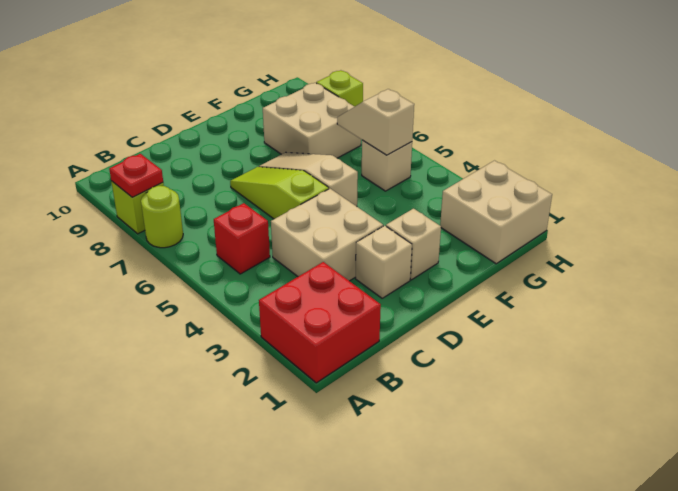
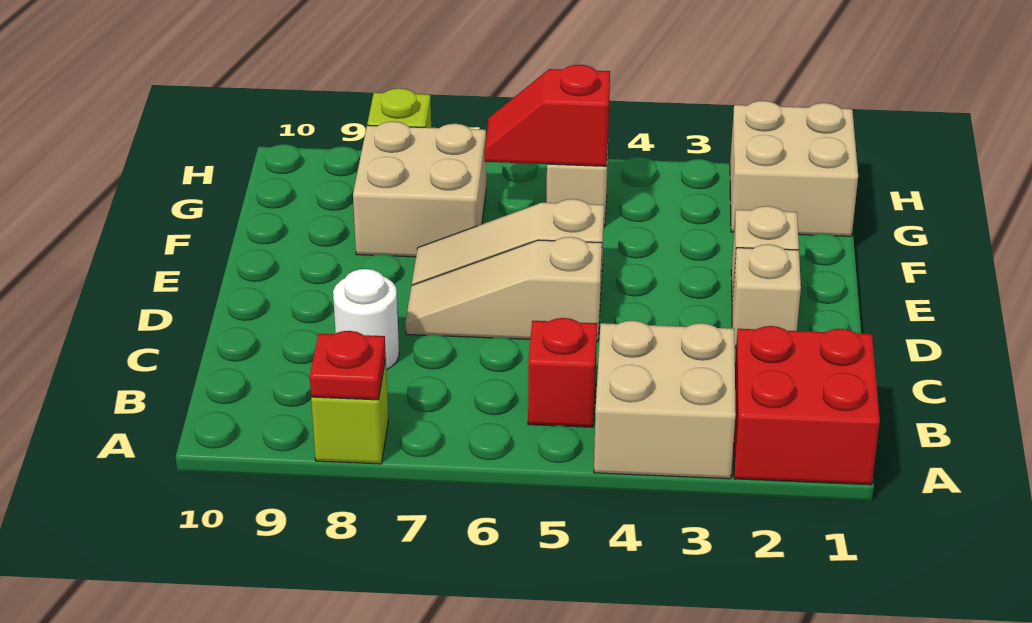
lime 1x1 round brick [141,186,183,248] -> none
tan 2x2 brick [271,189,383,281] -> tan 2x2 brick moved to [594,321,736,479]
none -> white 1x1 round brick [333,269,399,370]
lime 1x3 slope [230,167,329,219] -> tan 1x3 slope [405,237,602,342]
tan 1x2 slope [337,89,414,155] -> red 1x2 slope [484,65,610,166]

